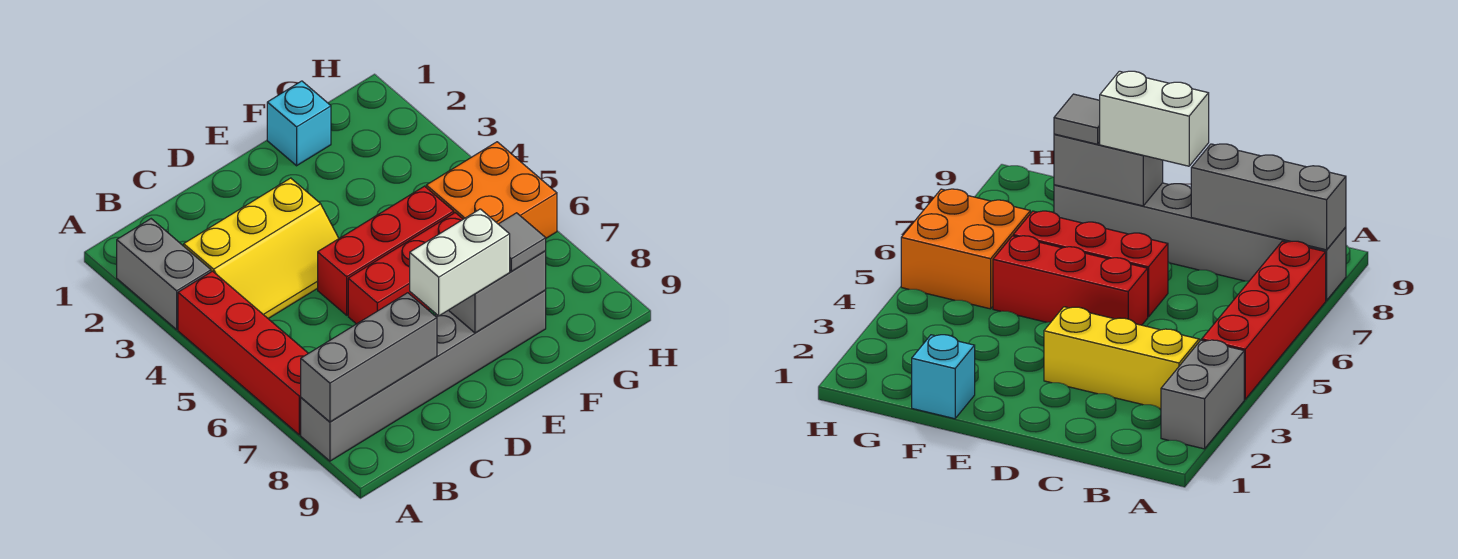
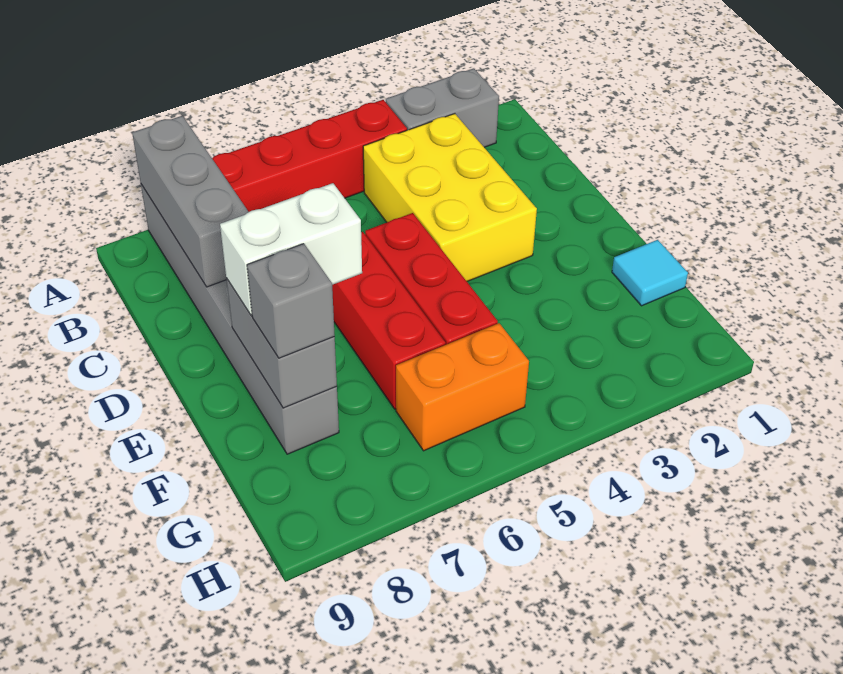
yellow 2x3 slope [184,178,339,319] -> yellow 2x3 brick [363,114,537,281]
white 1x2 brick [410,209,510,316] -> white 1x2 brick turned to [220,183,362,316]
cyan 1x1 brick [267,81,331,166] -> cyan 1x1 tile [612,240,688,306]
grey 1x1 tile [499,213,546,272] -> grey 1x1 brick [247,244,335,358]
orange 2x2 brick [426,142,557,238] -> orange 1x2 brick [396,323,529,451]

